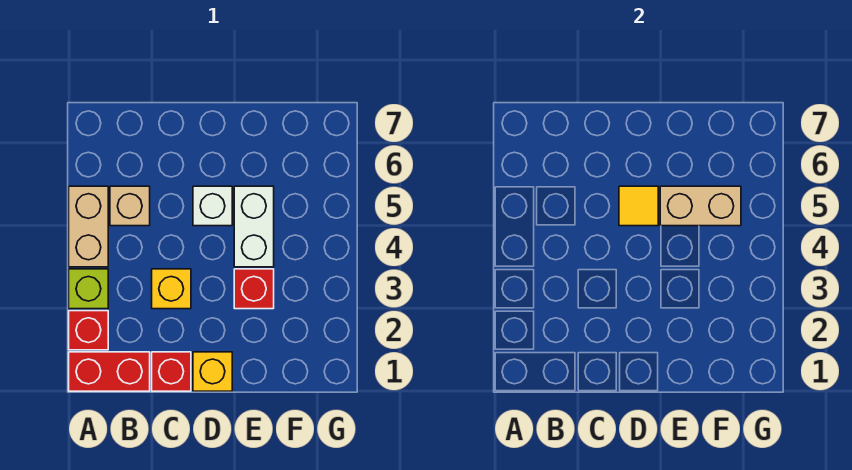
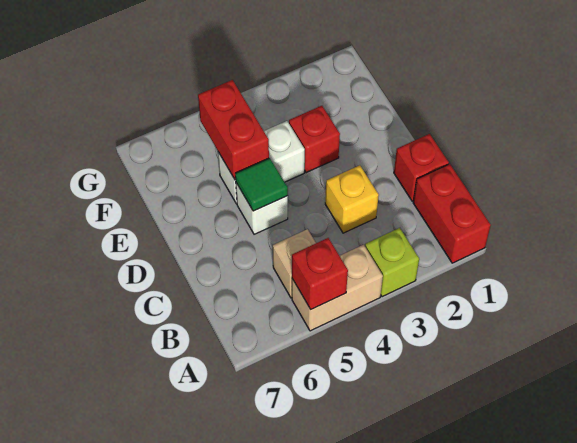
red 1x1 brick [69,311,108,350] -> red 1x1 brick moved to [292,238,348,309]
yellow 1x1 brick [193,352,232,391] -> none
yellow 1x1 tile [619,186,658,226] -> green 1x1 tile [235,158,288,211]
tan 1x2 brick [660,186,741,226] -> red 1x2 brick [198,80,269,180]

